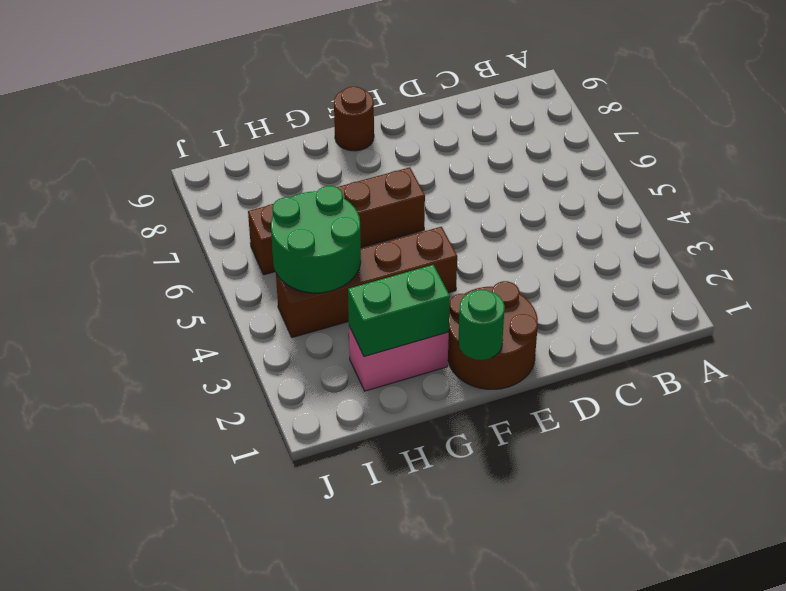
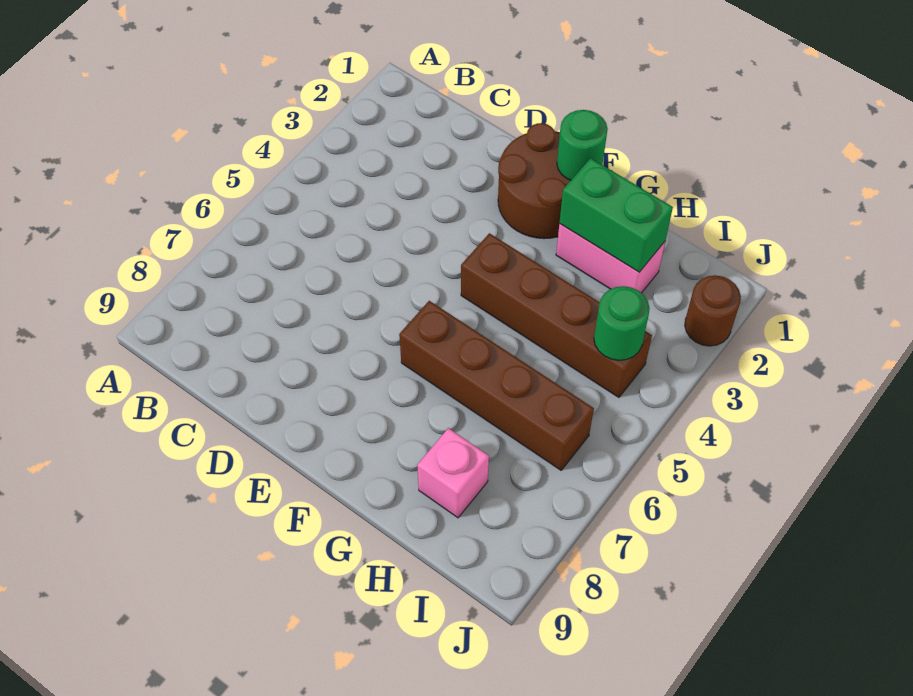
brown 1x1 round brick [334,87,374,151] -> brown 1x1 round brick moved to [685,275,741,346]
green 2x2 round brick [271,186,361,293] -> green 1x1 round brick [594,286,650,360]
none -> pink 1x1 brick [417,428,489,518]

